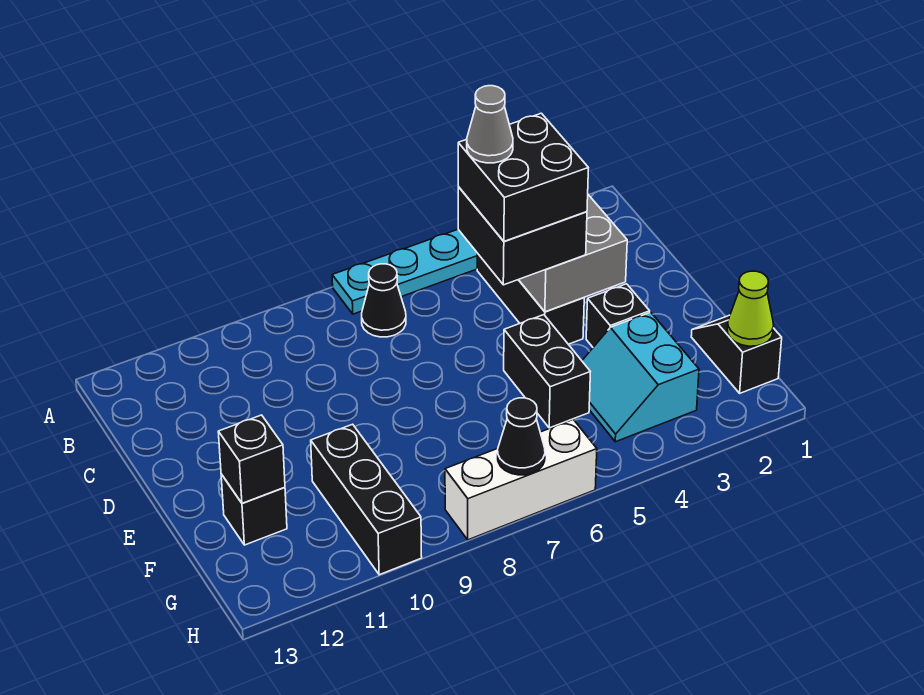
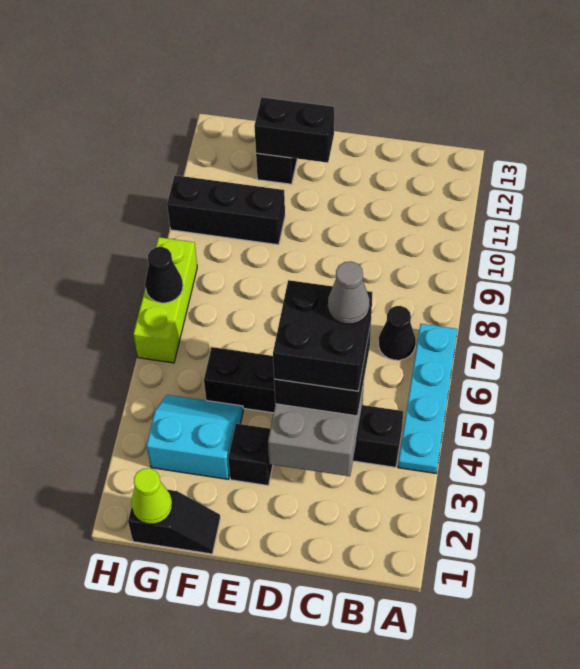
black 1x1 brick [218,415,285,503] -> black 1x2 brick [254,97,334,163]
white 1x3 brick [445,419,597,540] -> lime 1x3 brick [133,237,197,363]

